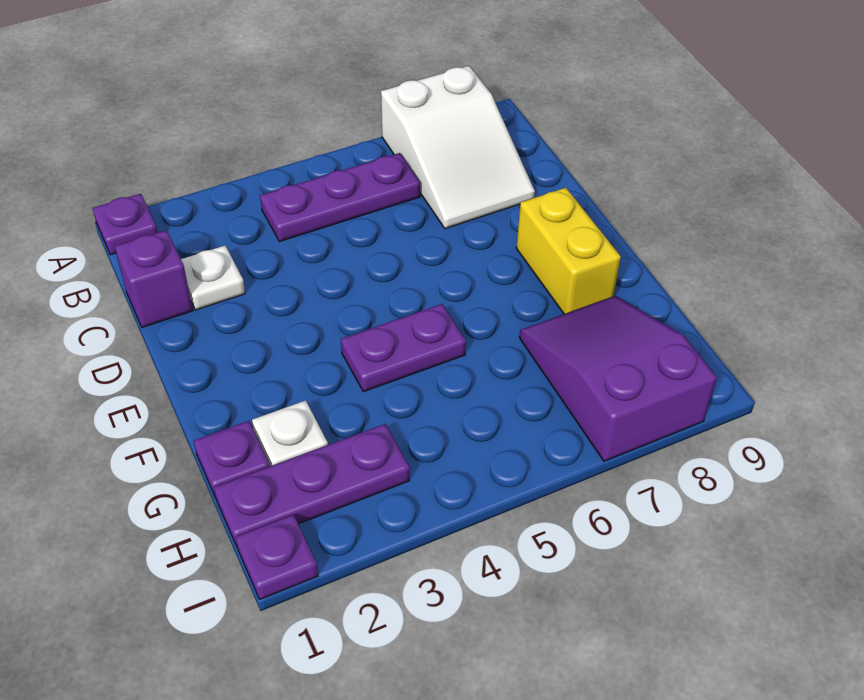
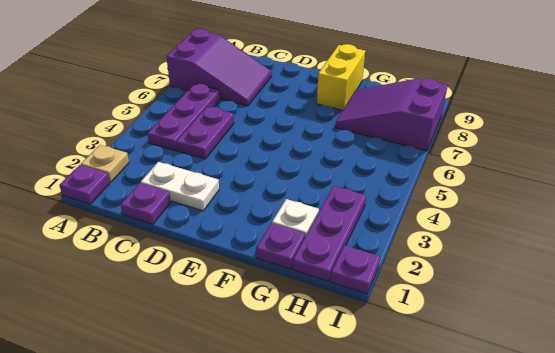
none -> tan 1x1 plate [81,145,129,182]
white 2x3 slope [381,66,535,229] -> purple 2x3 slope [166,29,272,106]
purple 1x1 brick [115,230,193,327] -> purple 1x1 plate [121,183,171,224]
white 1x1 plate [181,246,245,310] -> white 1x2 plate [141,162,219,211]
yellow 1x2 brick [516,188,621,314] -> yellow 1x2 brick turned to [317,44,365,110]
purple 1x2 plate [341,304,466,392] -> purple 1x2 plate moved to [176,107,234,159]

